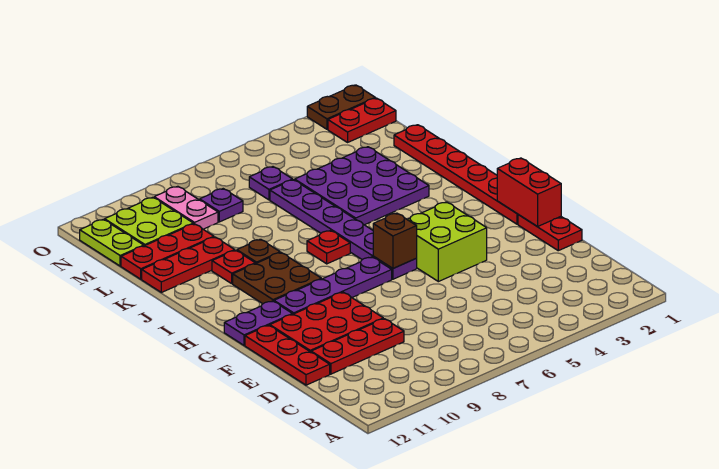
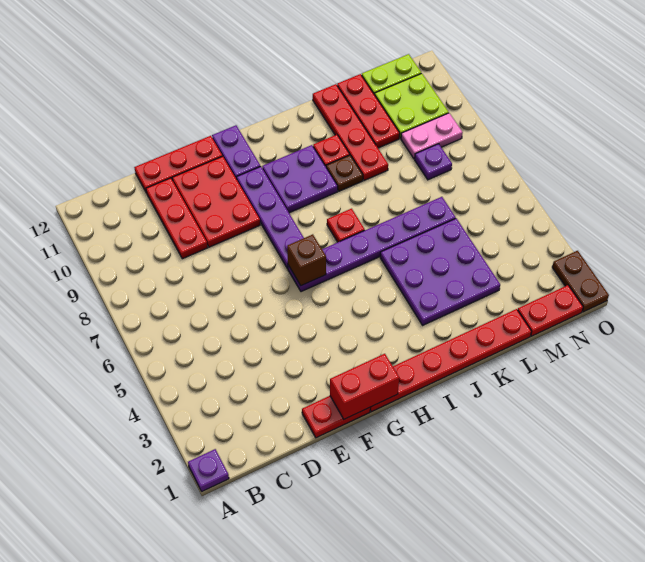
lime 2x2 brick [407,202,487,282] -> none
brown 2x2 plate [233,253,321,304] -> purple 2x2 plate [262,145,338,213]
red 1x3 plate [142,237,235,292] -> red 1x4 plate [313,84,388,180]
purple 1x1 plate [249,167,293,200] -> purple 1x1 plate moved to [188,449,229,491]
red 1x2 plate [328,98,396,142] -> red 1x2 plate turned to [518,285,583,336]

